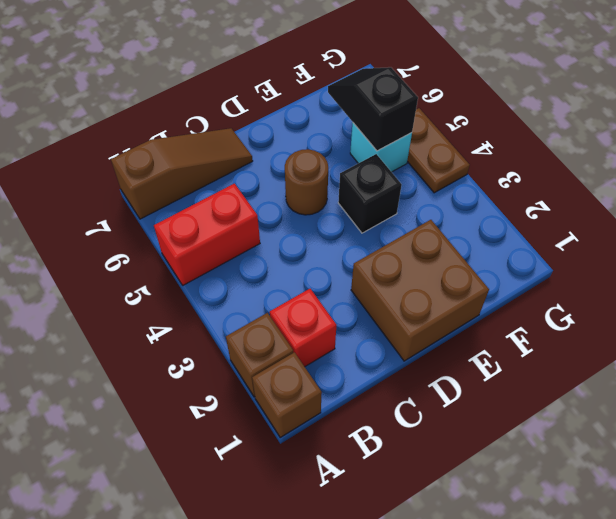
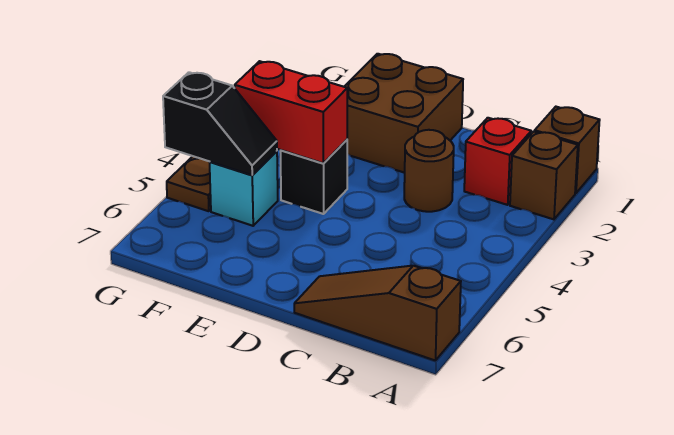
red 1x2 brick [154,184,260,285] -> red 1x2 brick moved to [235,61,347,163]
brown 1x1 round brick [285,149,328,215] -> brown 1x1 round brick moved to [404,130,454,212]
black 1x2 slope [328,67,418,151] -> black 1x2 slope turned to [163,72,277,175]

